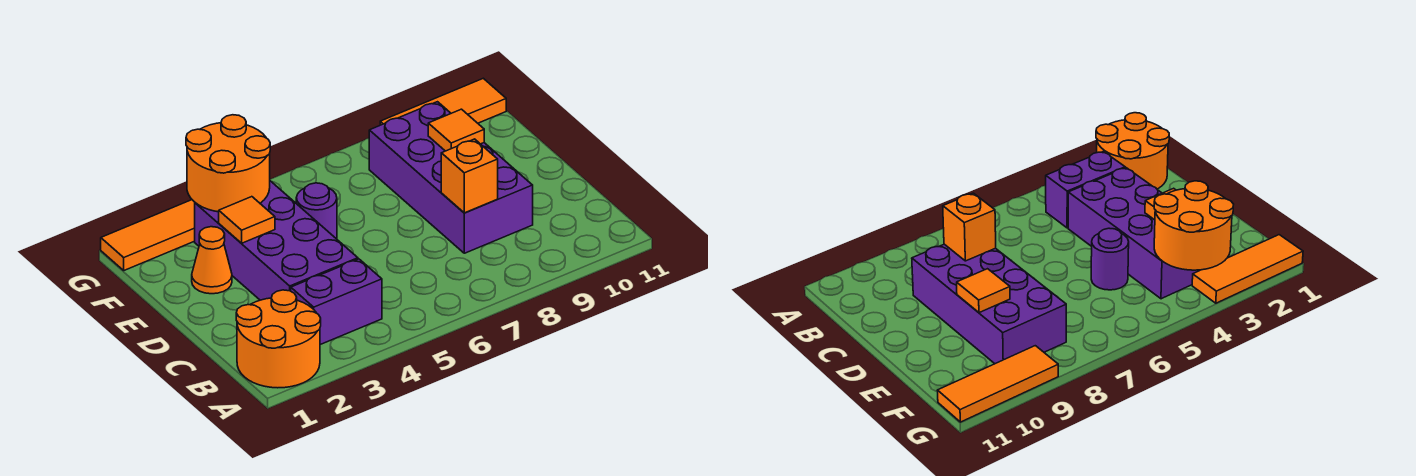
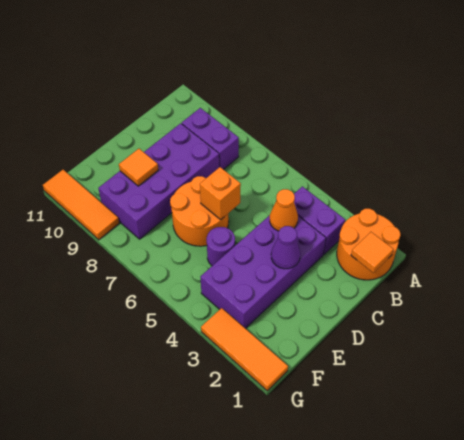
none -> purple 1x2 brick [182,108,239,170]
orange 1x1 brick [441,139,498,213] -> orange 1x1 brick moved to [200,167,241,220]
none -> purple 1x1 cone [271,226,300,269]
orange 1x1 cone [192,227,232,294] -> orange 1x1 cone moved to [270,189,298,231]
orange 1x1 tile [219,197,275,243] -> orange 1x1 tile moved to [351,232,393,273]
orange 2x2 round brick [186,115,270,212] -> orange 2x2 round brick moved to [170,176,229,246]

